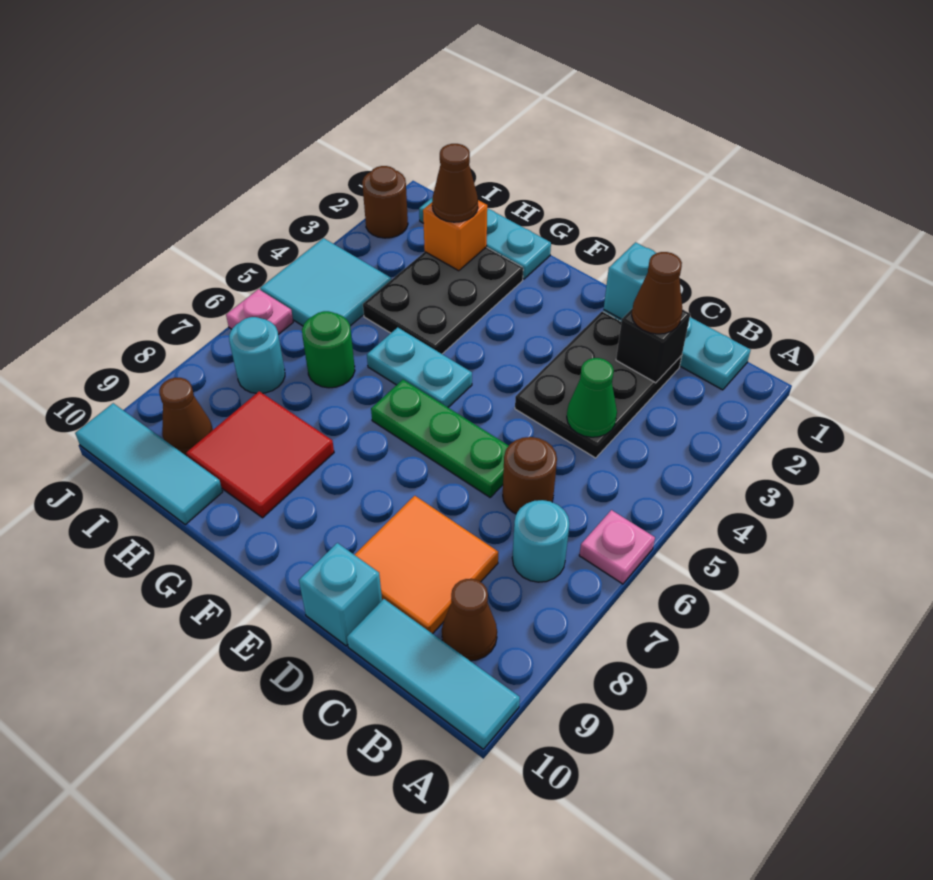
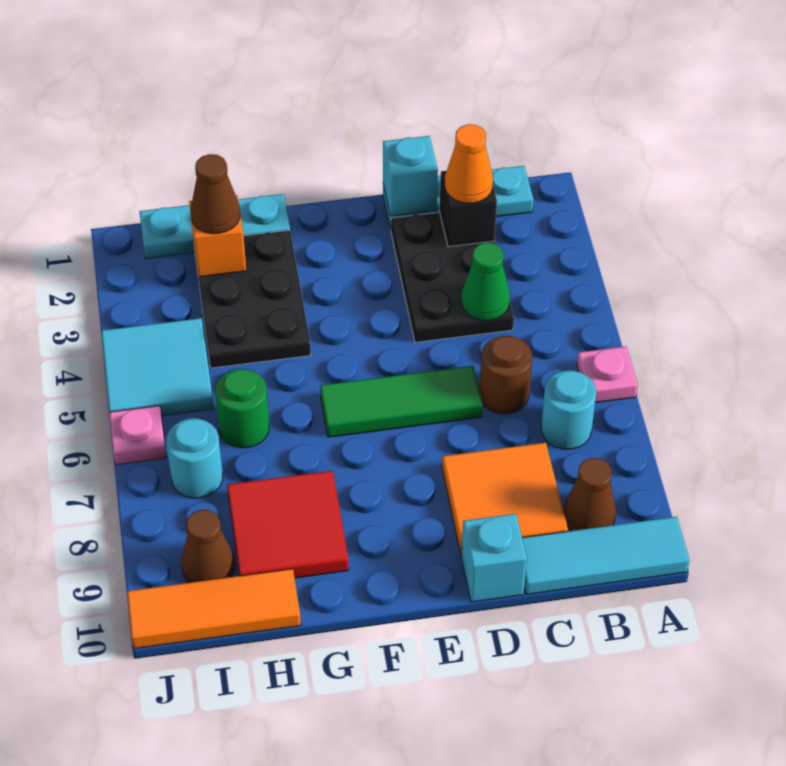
brown 1x1 cone [632,252,683,334] -> orange 1x1 cone [445,124,493,203]
green 1x3 plate [371,380,509,497] -> green 1x3 tile [320,366,483,437]
cyan 1x2 plate [367,327,472,407] -> none
cyan 1x3 tile [75,403,223,525] -> orange 1x3 tile [127,569,301,649]
brown 1x1 round brick [362,166,408,238] -> none

